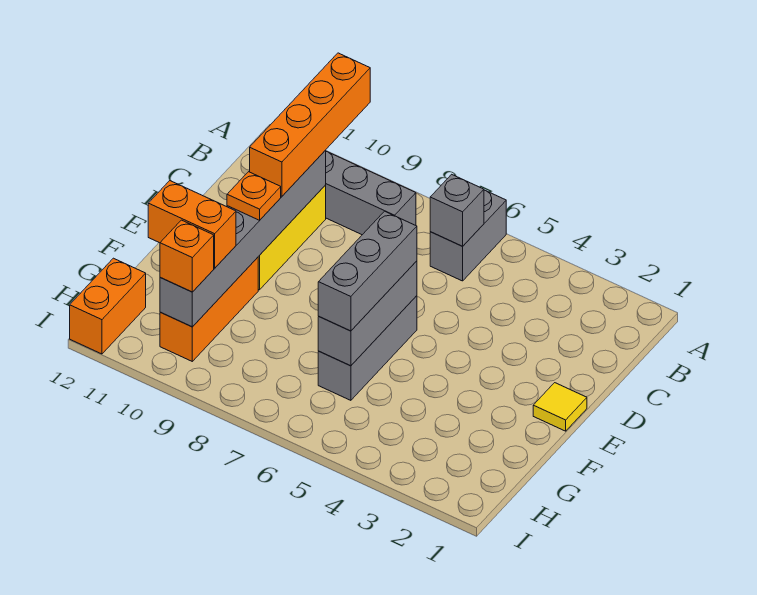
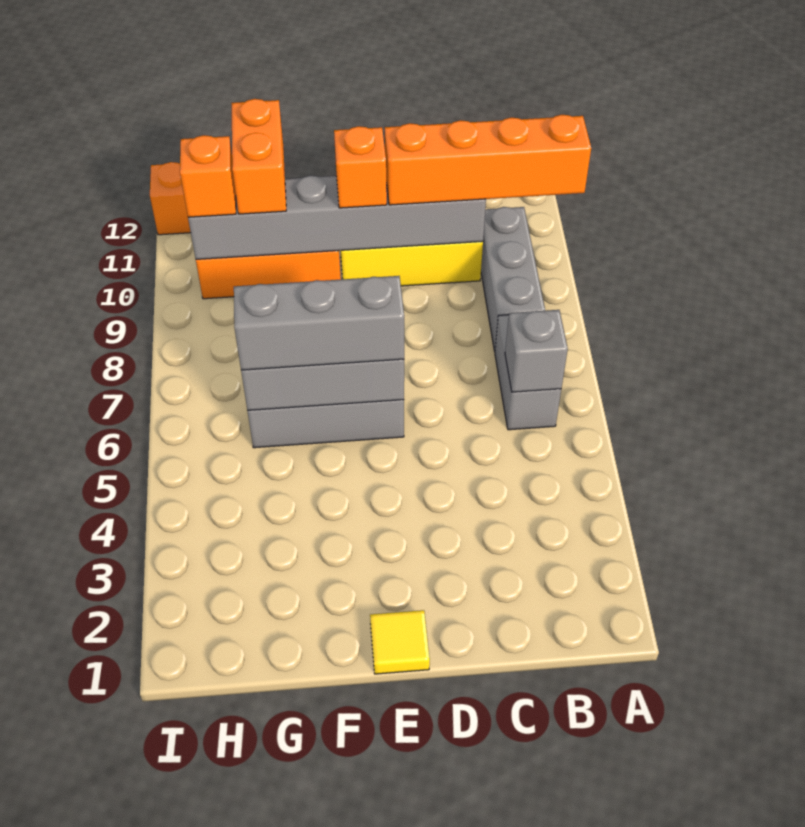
grey 1x2 brick [430,190,506,281] -> grey 1x2 brick turned to [495,315,561,430]
orange 1x1 plate [227,172,281,220] -> orange 1x1 brick [334,126,387,208]

